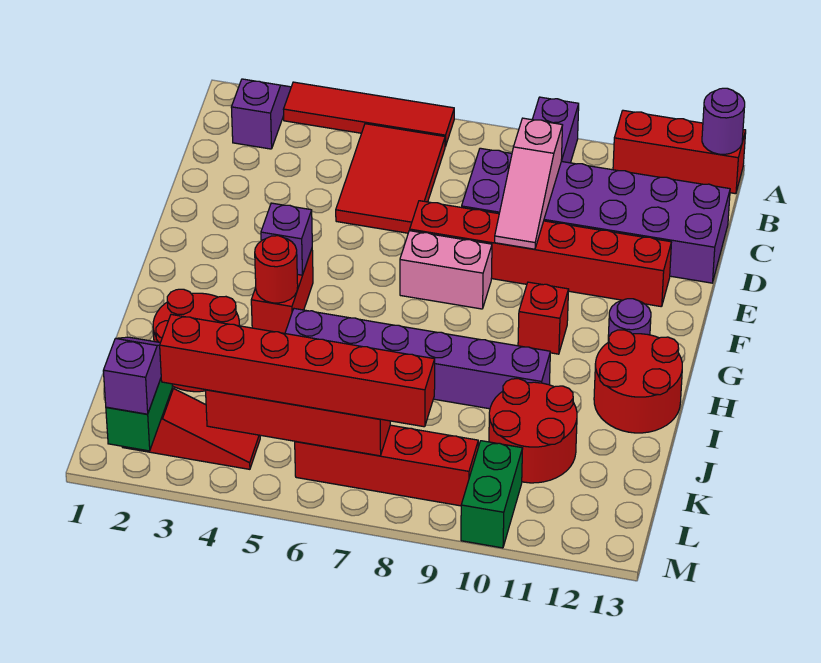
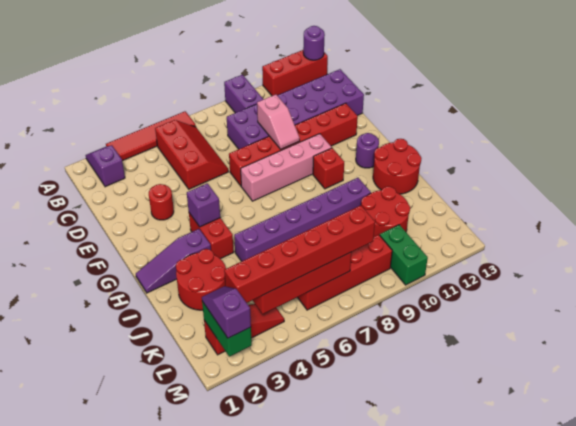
red 2x3 tile [336,124,445,233] -> red 2x3 slope [155,120,228,189]
pink 1x3 slope [495,118,563,249] -> pink 1x2 slope [257,95,300,149]
pink 1x2 brick [400,231,492,309] -> pink 1x4 brick [241,134,332,201]
none -> purple 1x3 slope [136,229,211,293]
red 1x1 round brick [255,236,298,303] -> red 1x1 round brick moved to [149,184,174,220]

